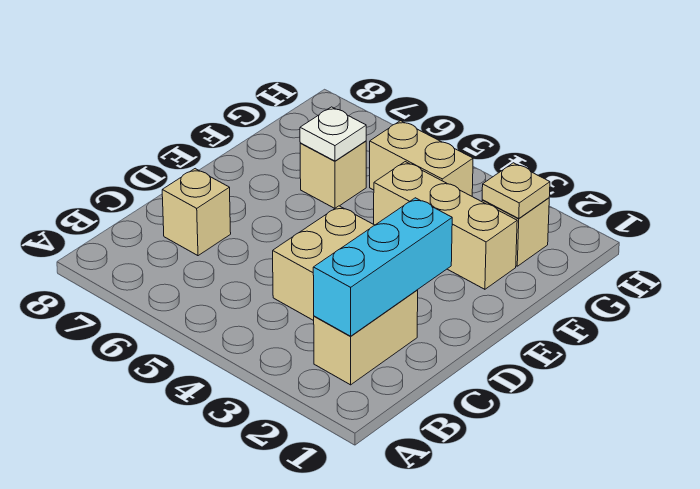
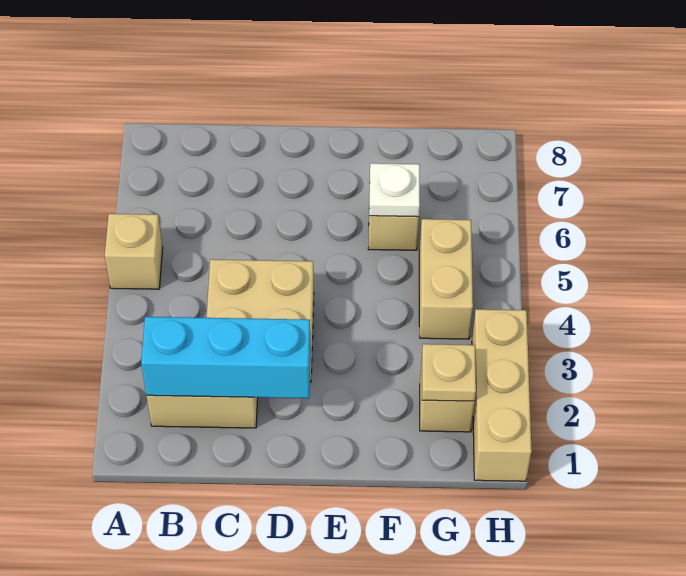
tan 1x1 brick [162,169,231,256] -> tan 1x1 brick moved to [105,214,163,289]
tan 1x3 brick [374,162,517,289] -> tan 1x3 brick moved to [472,309,532,481]

